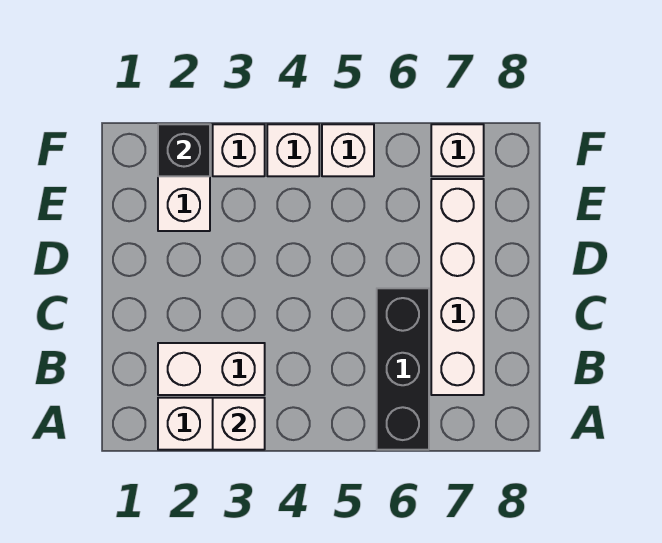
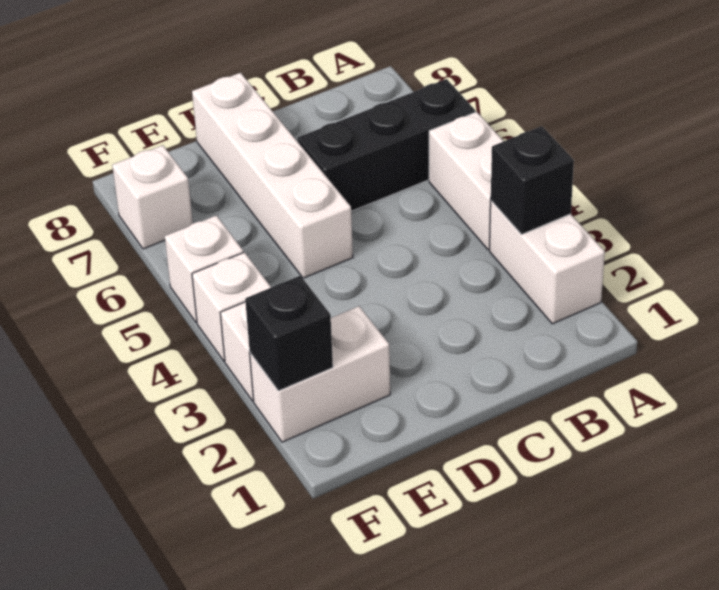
white 1x1 brick [213,398,265,450] -> black 1x1 brick [491,126,574,234]
white 1x2 brick [158,343,265,395] -> white 1x2 brick moved to [429,112,504,250]
white 1x4 brick [431,179,484,395] -> white 1x4 brick turned to [192,73,353,278]

